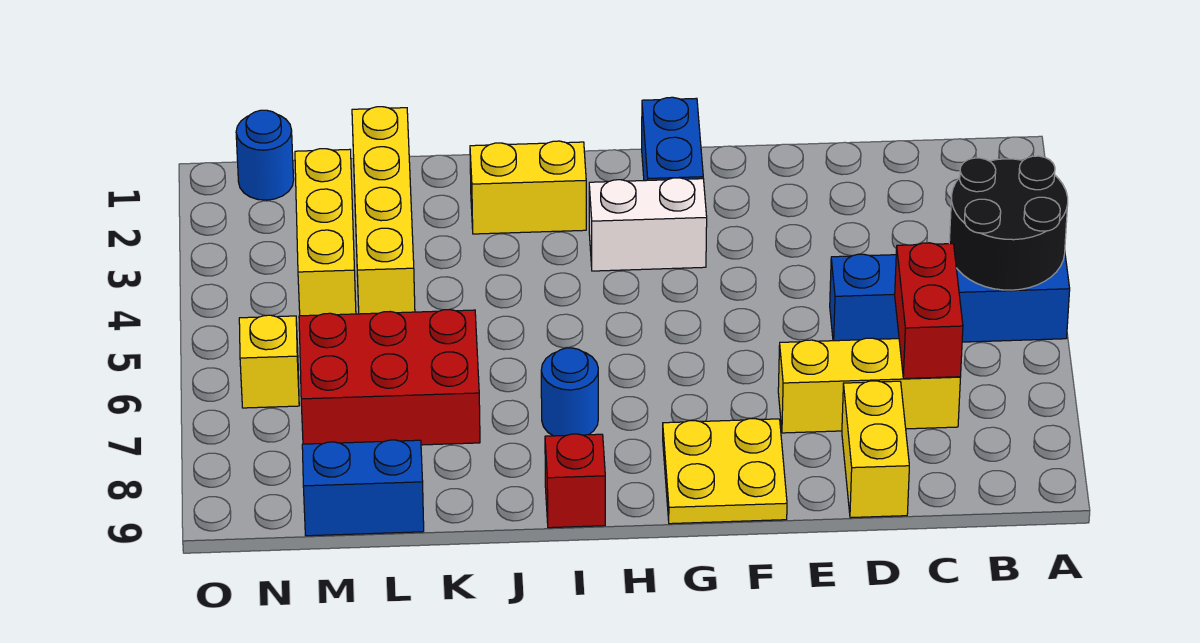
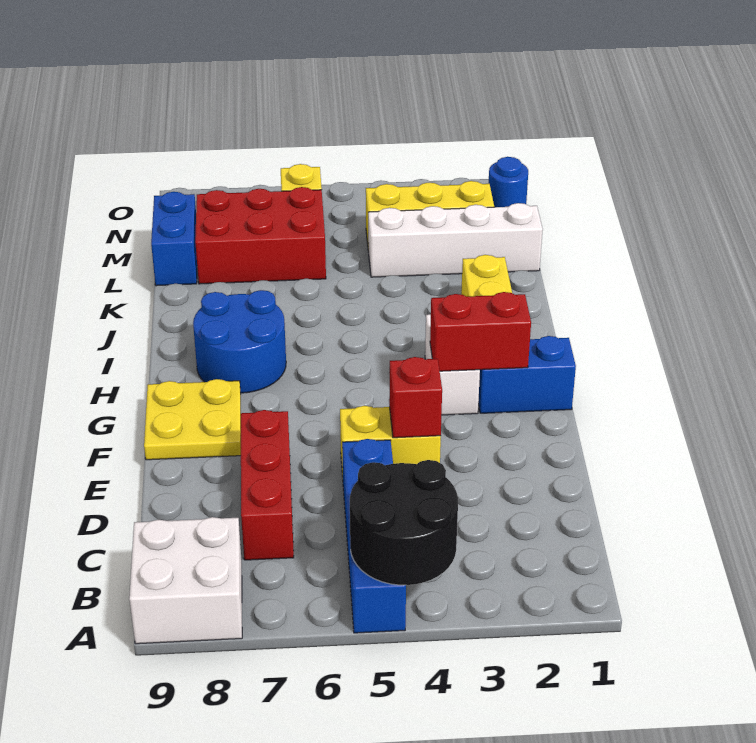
none -> white 2x2 brick [129,517,242,644]
red 1x2 brick [895,243,963,379] -> red 1x2 brick moved to [430,292,531,371]
yellow 1x3 brick [778,338,960,433] -> red 1x3 brick [241,410,294,560]
yellow 1x2 brick [842,381,909,518] -> yellow 1x2 brick moved to [340,406,441,477]
blue 1x1 round brick [541,348,598,436] -> blue 2x2 round brick [193,290,286,393]
red 1x1 brick [545,434,605,528] -> red 1x1 brick moved to [389,357,442,438]
red 2x3 brick [299,310,480,445] -> red 2x3 brick turned to [195,187,326,284]
yellow 1x4 brick [352,107,415,314] -> white 1x4 brick [368,203,543,277]

